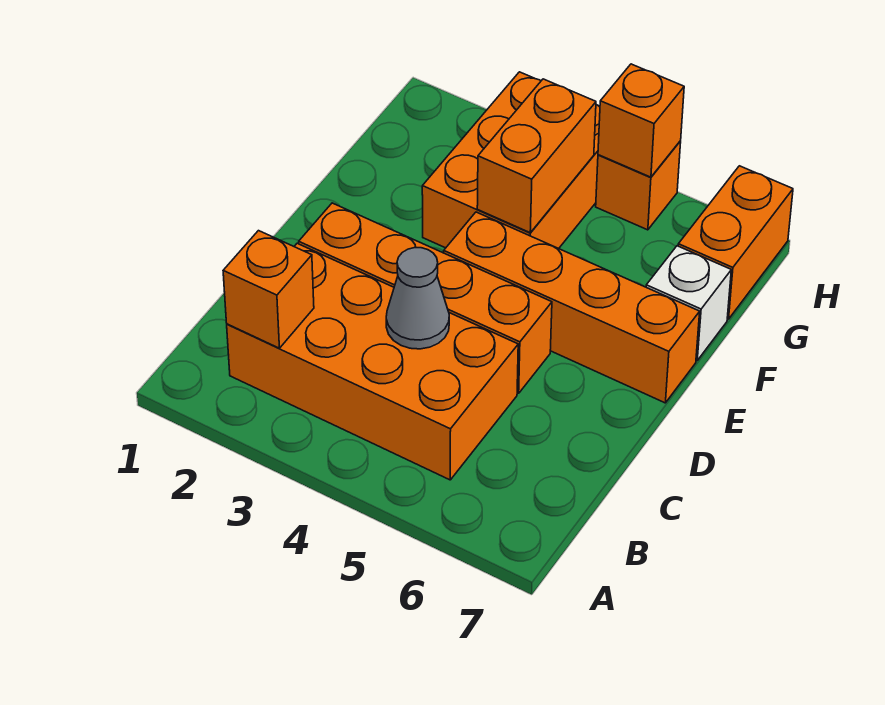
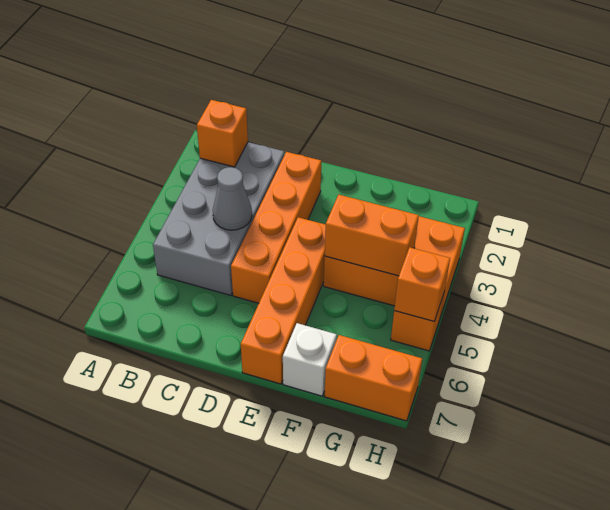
orange 2x4 brick [227,243,518,480] -> grey 2x4 brick [153,142,284,295]

